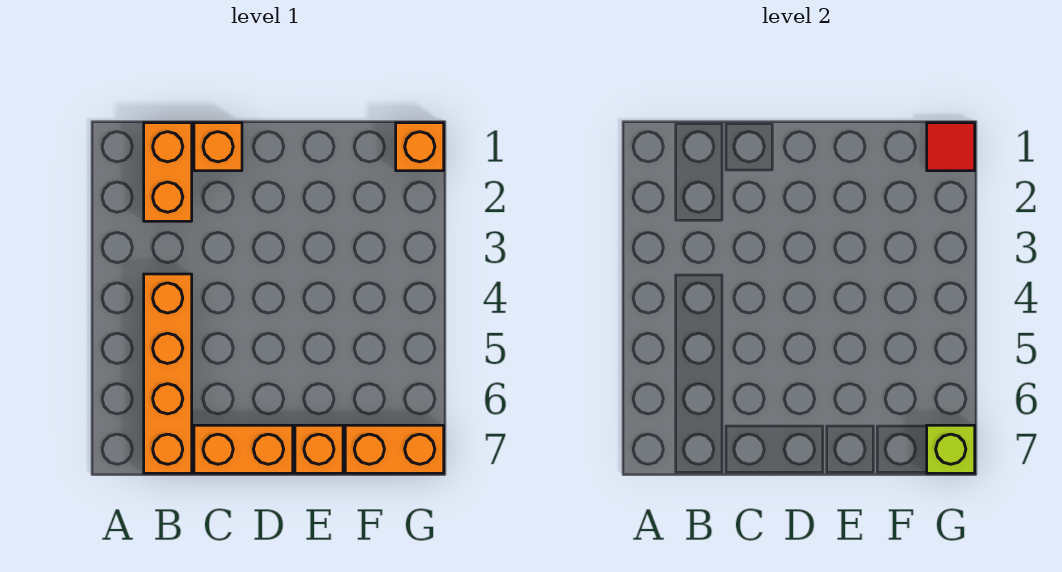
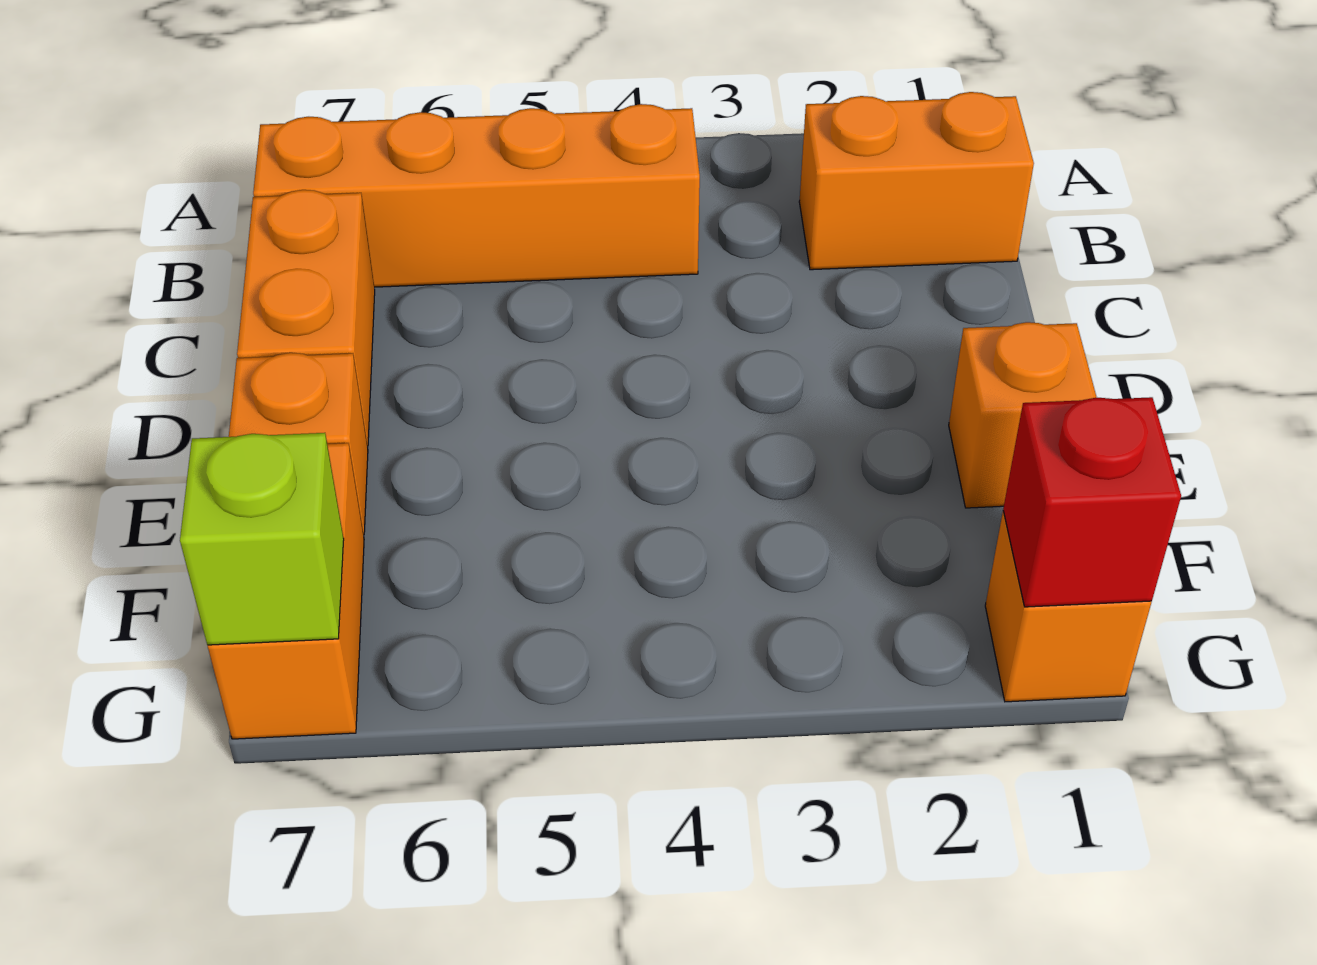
orange 1x1 brick [194,123,242,171] -> orange 1x1 brick moved to [949,322,1097,508]
red 1x1 tile [927,123,975,171] -> red 1x1 brick [1003,397,1181,607]

